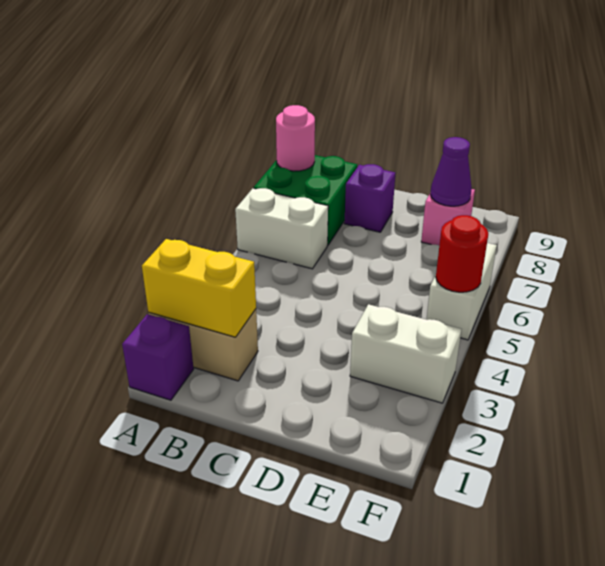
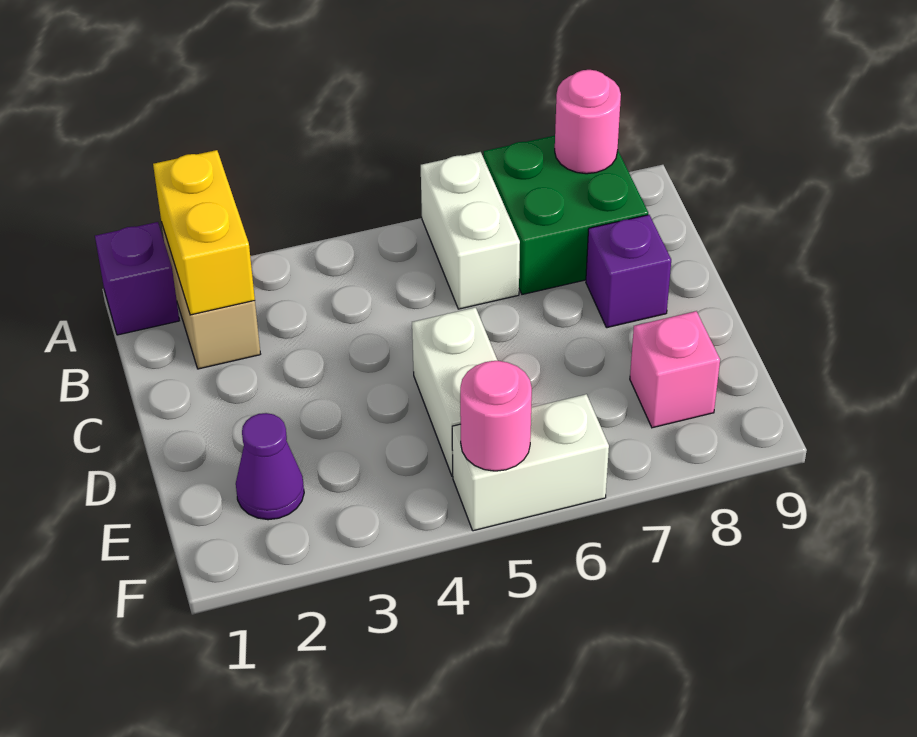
white 1x2 brick [350,304,462,403] -> white 1x2 brick moved to [412,307,498,476]
purple 1x1 cone [430,137,472,206] -> purple 1x1 cone moved to [236,413,304,520]
red 1x1 round brick [436,215,488,292] -> pink 1x1 round brick [460,361,532,471]

